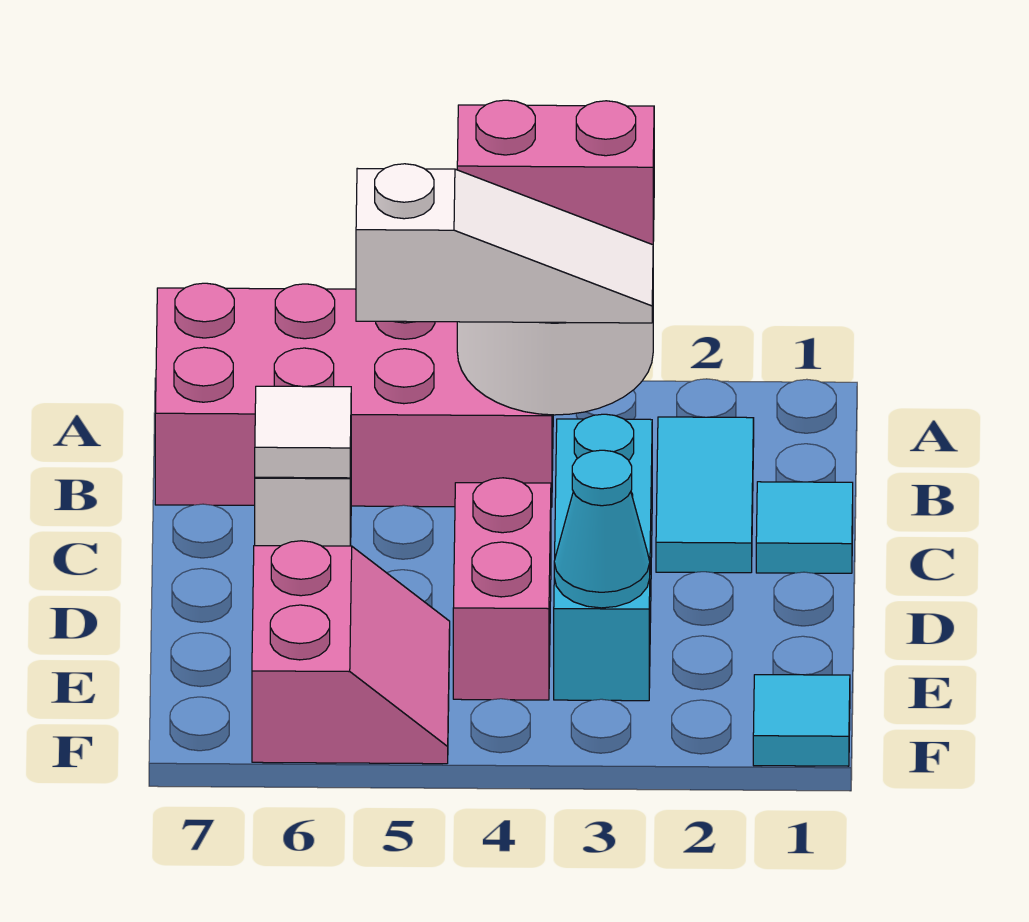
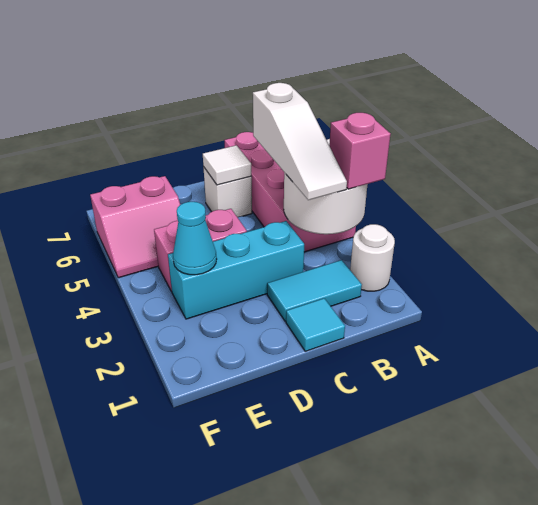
none -> white 1x1 round brick [350,224,395,291]
pink 1x2 brick [457,100,654,245] -> pink 1x1 brick [329,113,390,189]
cyan 1x1 tile [753,675,850,766] -> none

